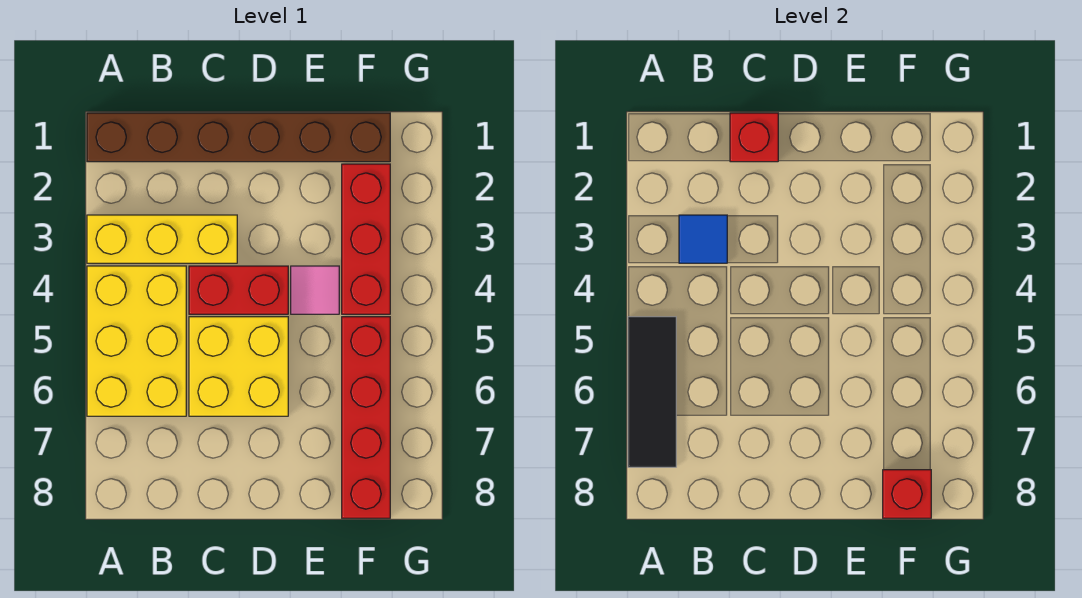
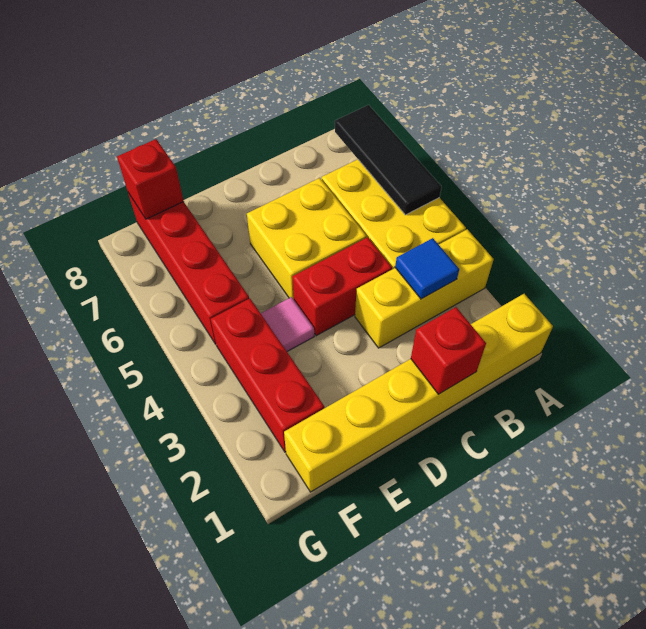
brown 1x6 brick [87,113,390,162] -> yellow 1x6 brick [284,294,553,492]

